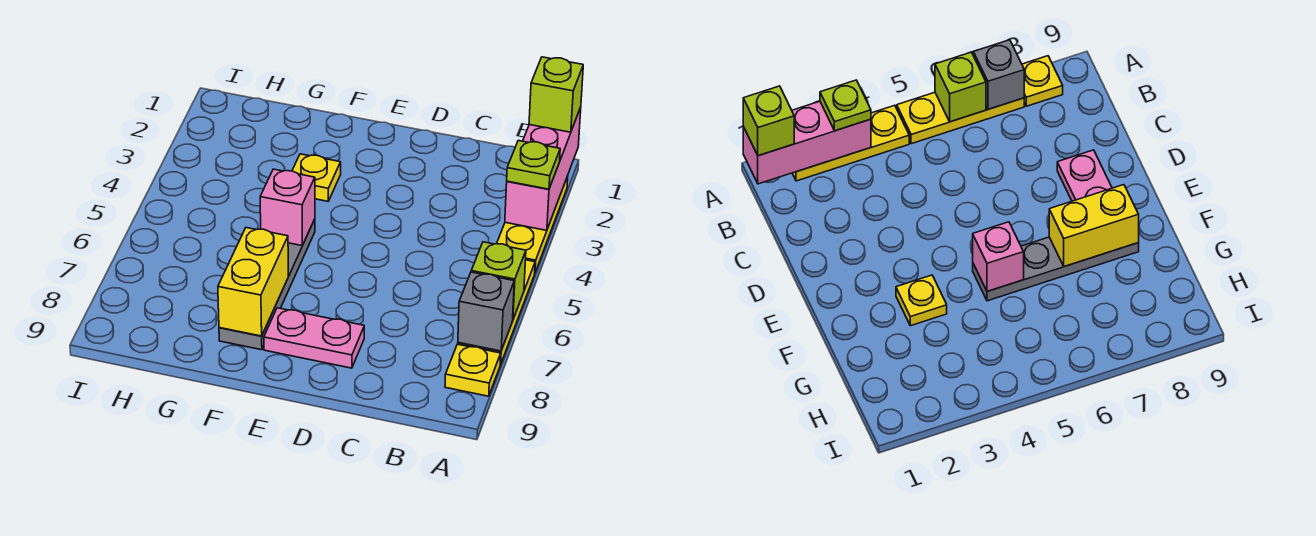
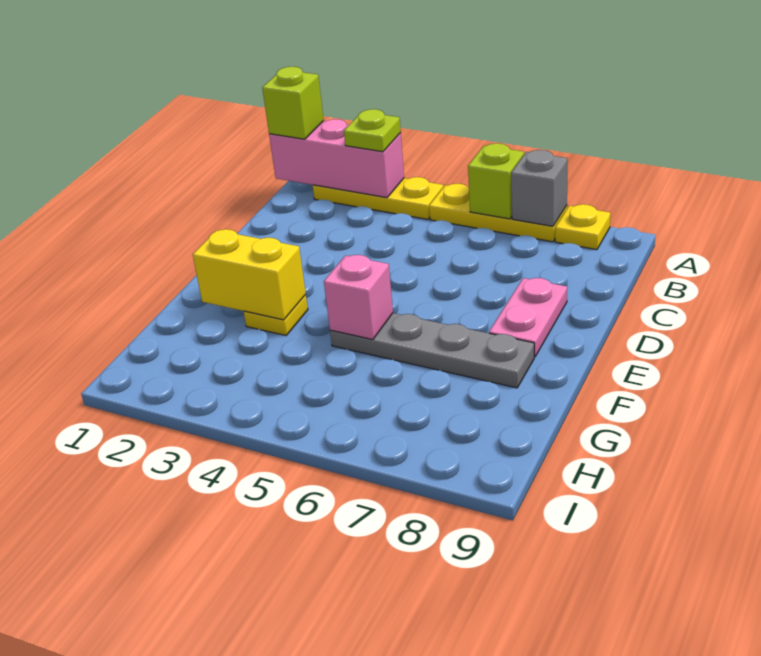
yellow 1x2 brick [218,228,288,336] -> yellow 1x2 brick moved to [193,229,306,320]

